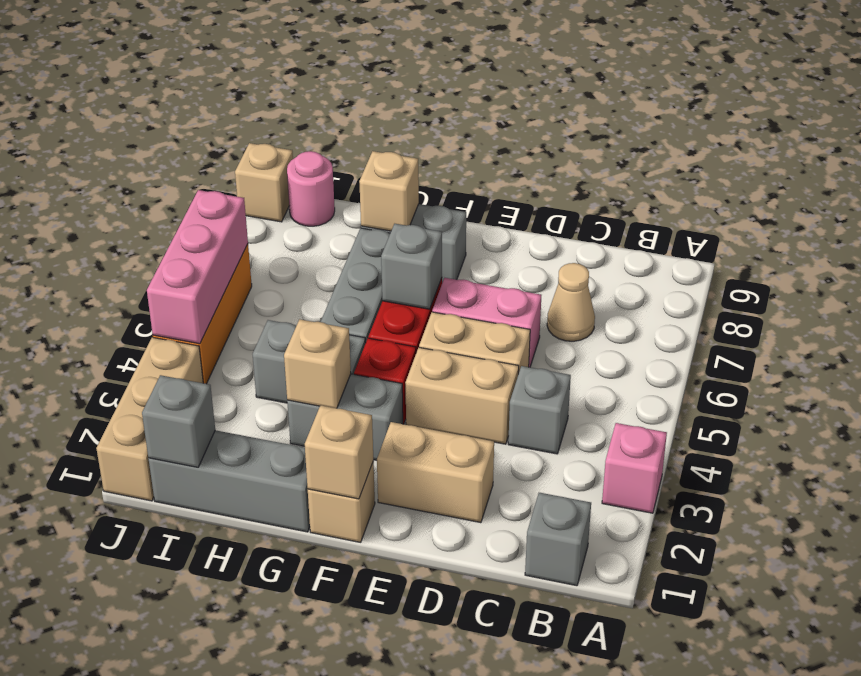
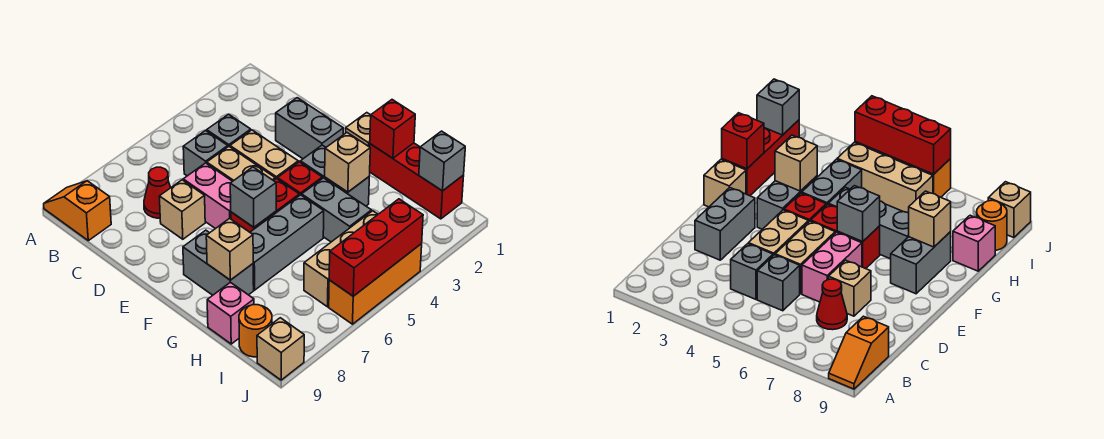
pink 1x1 brick [602,423,667,513] -> pink 1x1 brick moved to [207,282,254,344]
none -> orange 1x2 slope [44,181,111,241]
grey 1x1 brick [525,493,591,586] -> grey 1x1 brick moved to [183,130,228,176]
tan 1x1 cone [547,263,595,341] -> red 1x1 cone [144,167,171,218]
tan 1x2 brick [377,422,494,523] -> grey 1x2 brick [276,98,343,159]
tan 1x1 brick [305,405,373,499] -> tan 1x1 brick moved to [159,180,205,239]
grey 1x3 brick [148,430,310,532] -> red 1x3 brick [370,143,464,219]
none -> red 1x1 brick [370,100,415,158]
pink 1x1 round brick [287,151,335,226] -> orange 1x1 round brick [239,305,272,357]
tan 1x3 brick [96,337,203,501] -> tan 1x3 brick moved to [304,211,378,307]
pink 1x3 brick [147,190,248,344] -> red 1x3 brick [329,199,423,296]

